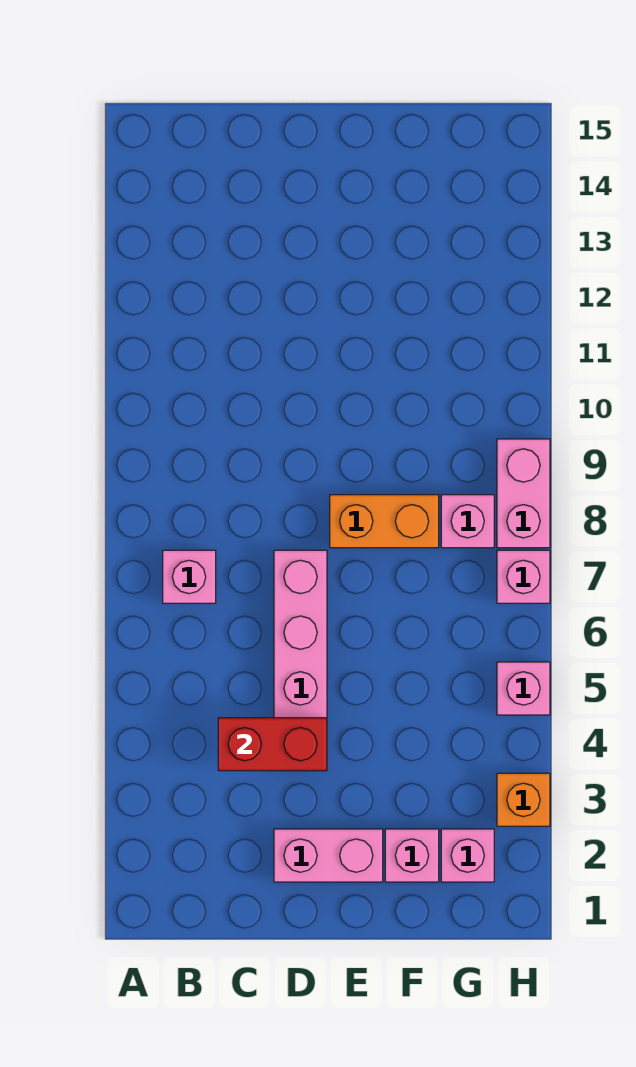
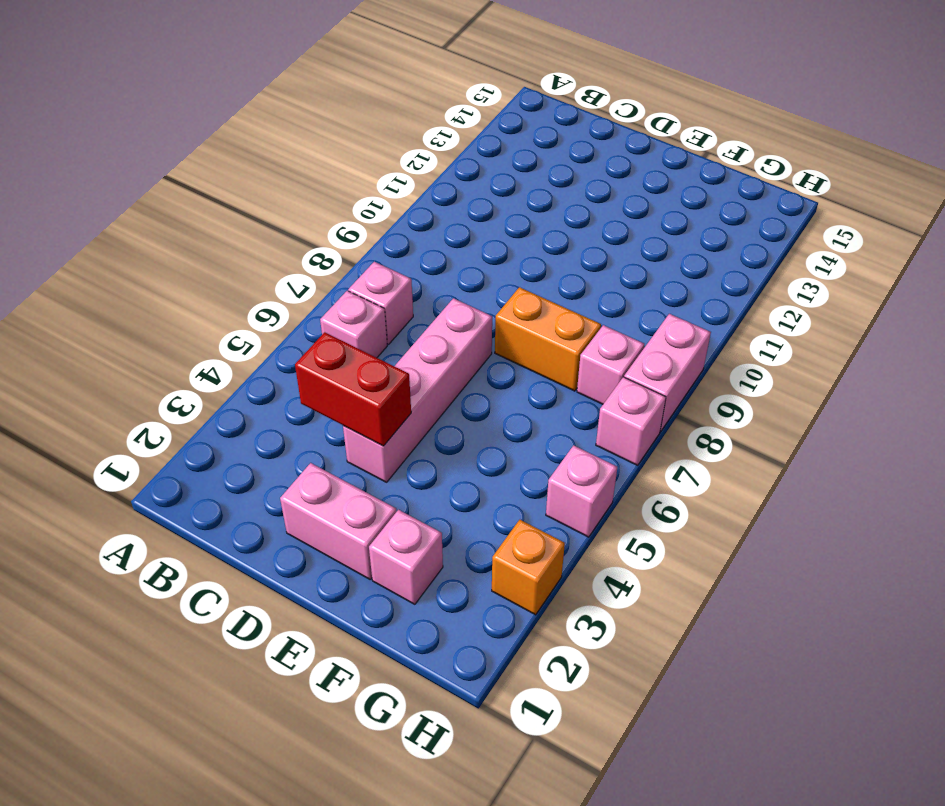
pink 1x1 brick [441,829,494,882] -> pink 1x1 brick moved to [320,291,387,358]

